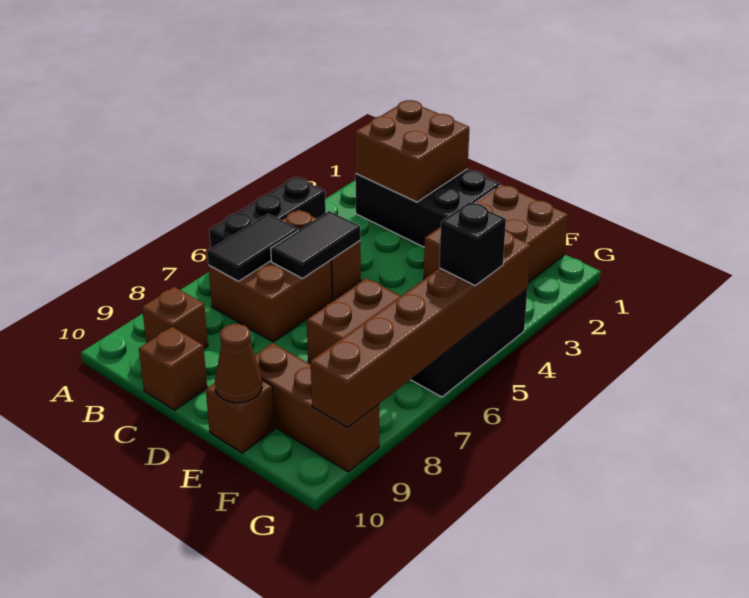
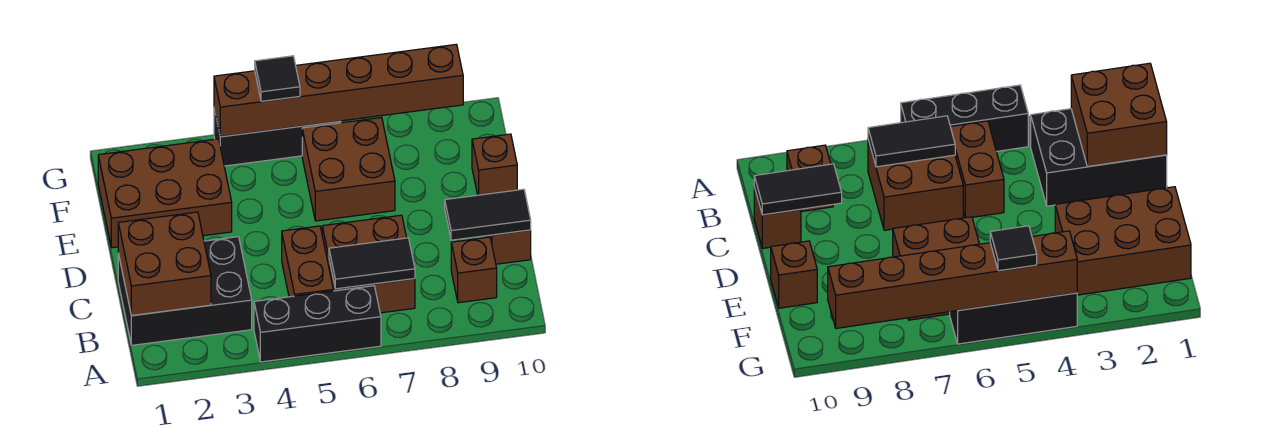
black 2x3 brick [355,169,500,247] -> black 2x3 brick turned to [118,237,252,345]
black 1x2 tile [271,211,360,278] -> black 1x2 tile moved to [445,189,531,240]
brown 1x3 brick [255,343,379,472] -> none
brown 1x1 cone [215,324,262,403] -> none
black 1x1 brick [439,202,506,286] -> black 1x1 tile [255,56,300,101]

